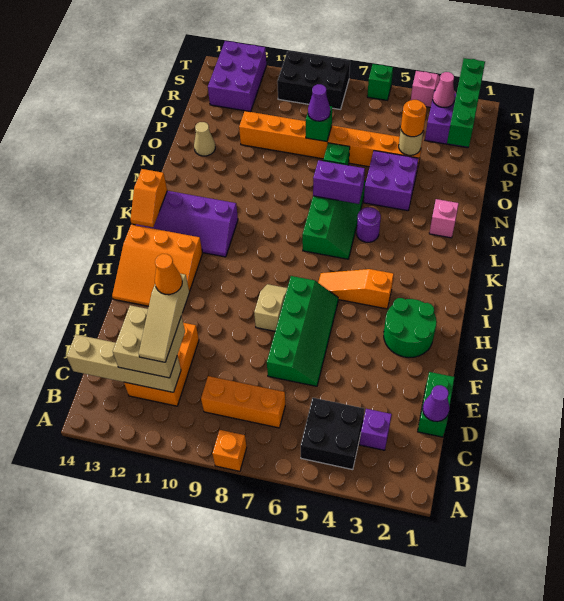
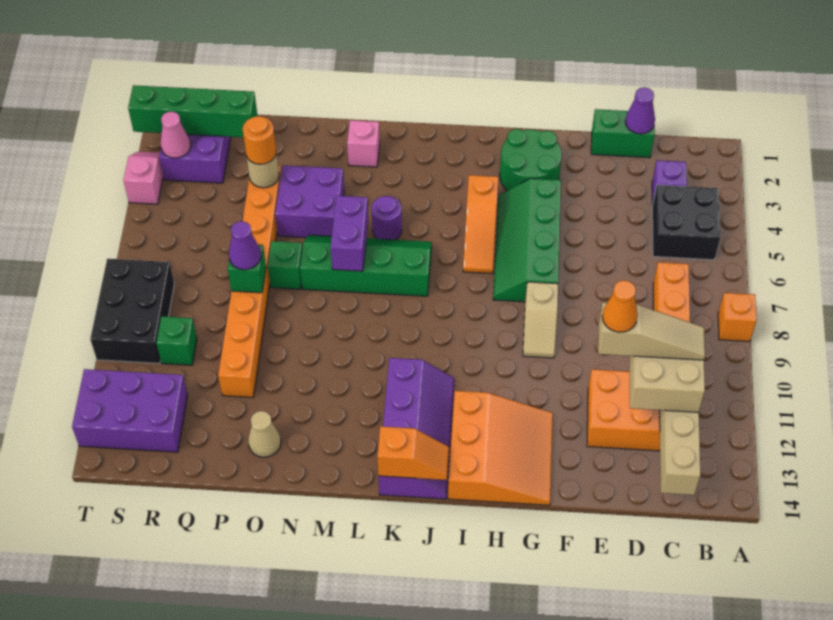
green 2x4 slope [267,276,338,386] -> green 2x4 slope turned to [493,178,561,302]
tan 1x2 slope [254,284,287,331] -> tan 1x2 slope turned to [523,282,558,358]
green 1x1 brick [367,64,393,100] -> green 1x1 brick moved to [156,316,197,365]

